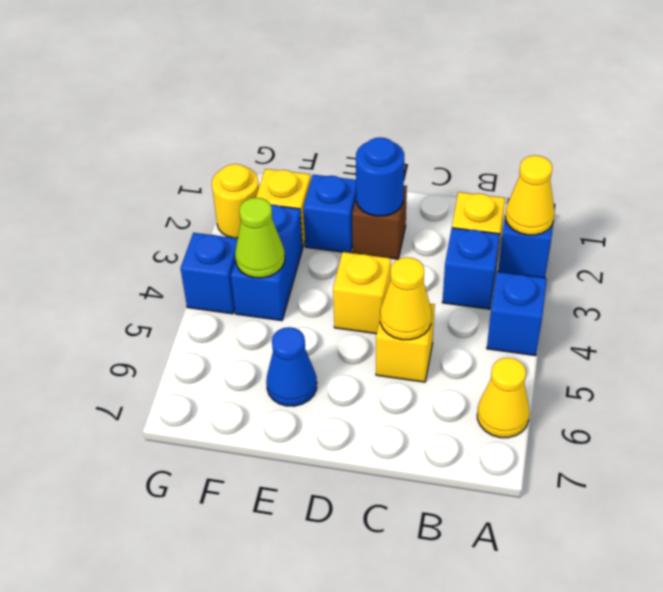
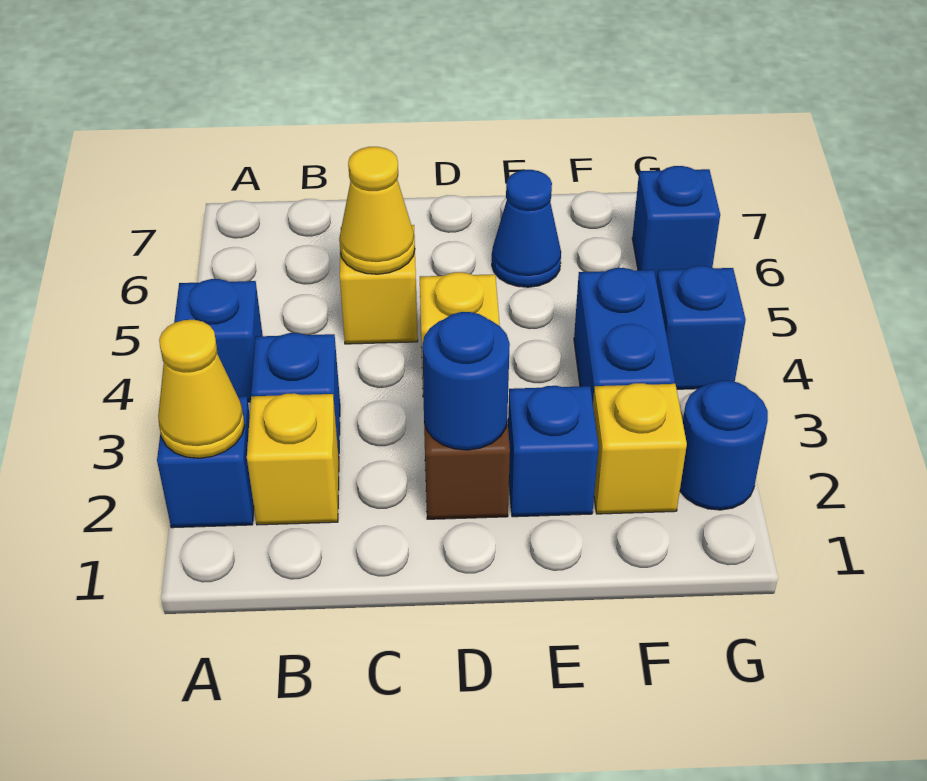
yellow 1x1 cone [477,358,530,438] -> none
lime 1x1 cone [235,197,285,278] -> none
yellow 1x1 round brick [212,164,259,238] -> blue 1x1 round brick [680,381,768,510]
none -> blue 1x1 brick [632,166,720,282]

